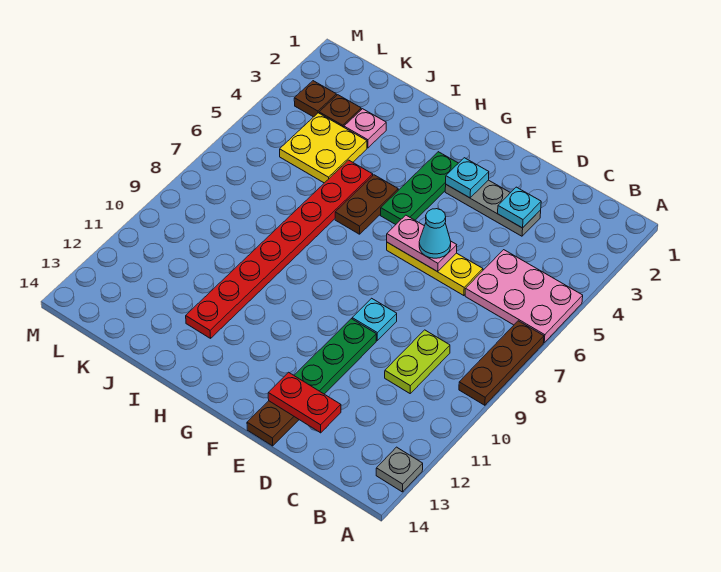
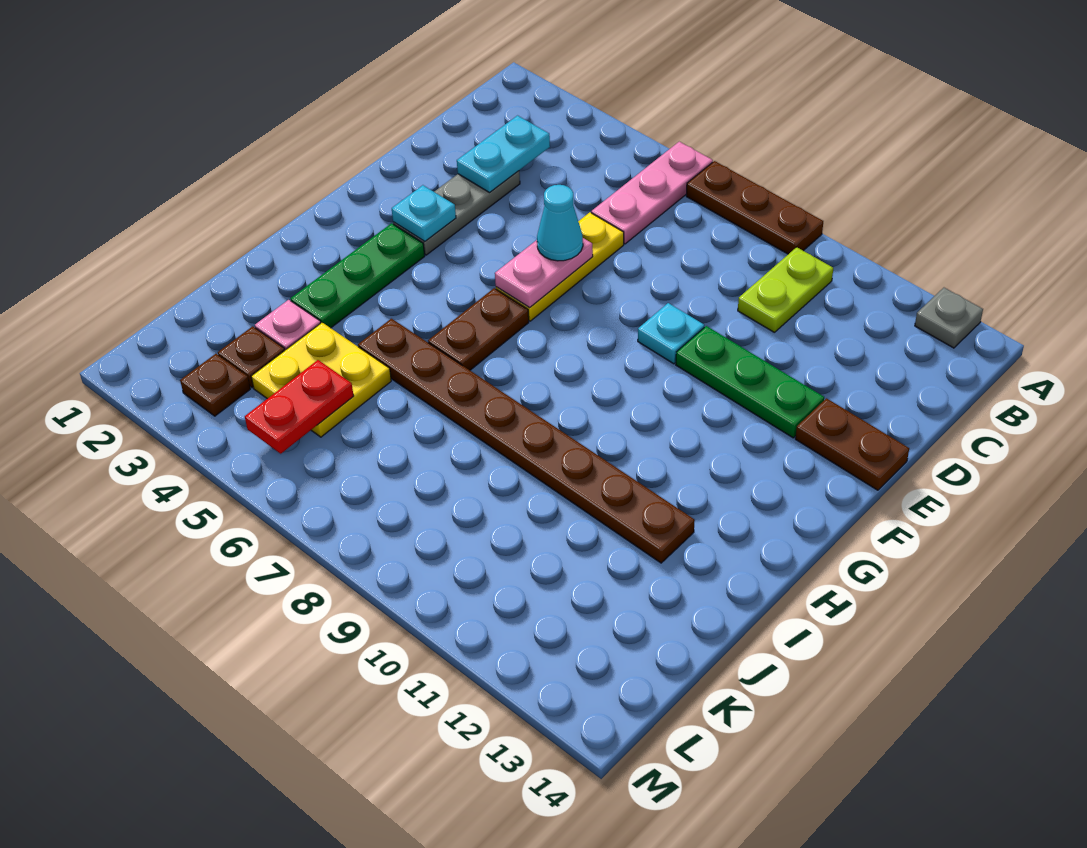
pink 2x3 plate [465,250,583,343] -> pink 1x3 plate [591,142,713,244]
lime 1x2 plate [385,330,450,393] -> lime 1x2 plate turned to [738,247,833,333]
cyan 1x1 plate [498,187,541,228] -> cyan 1x2 plate [457,116,550,193]
red 1x2 plate [268,372,341,433] -> red 1x2 plate moved to [245,360,354,454]
green 1x3 plate [381,152,458,225] -> green 1x3 plate turned to [290,223,425,328]
brown 1x2 plate [335,175,398,234] -> brown 1x2 plate turned to [428,288,529,370]
red 1x8 plate [186,160,373,338] -> brown 1x8 plate [358,319,695,563]

